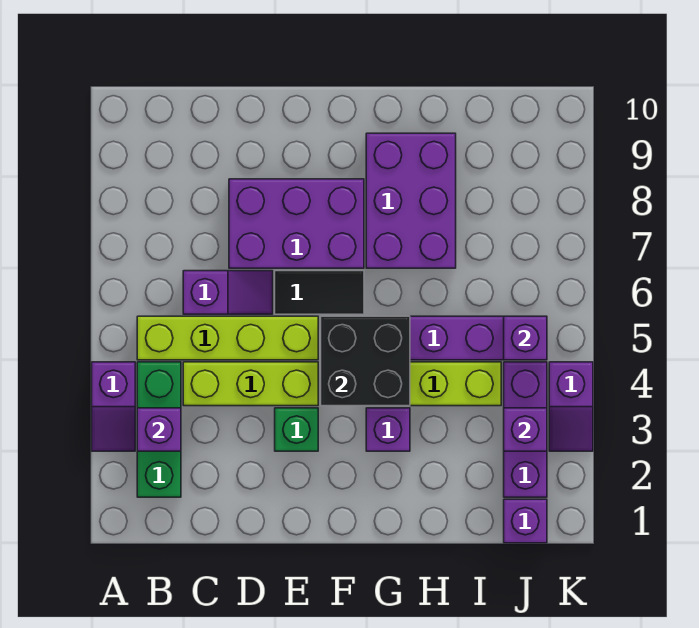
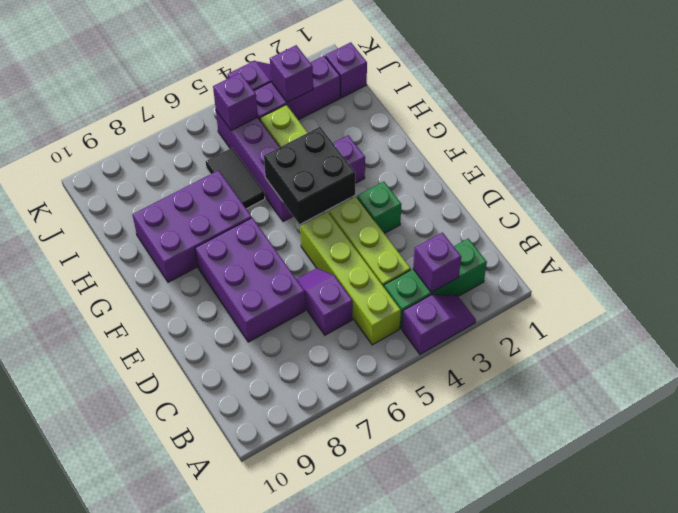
black 1x2 tile [275,271,364,314] -> black 1x2 tile moved to [206,148,265,209]

